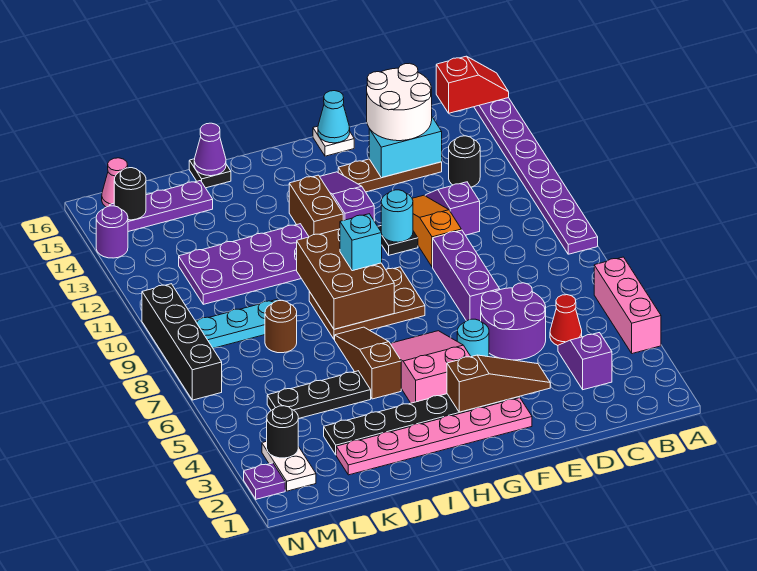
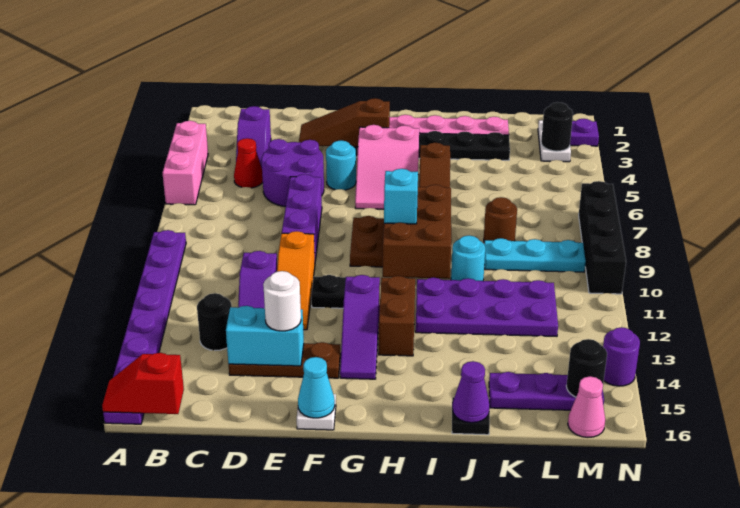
white 2x2 round brick [367,63,432,141] -> white 1x1 round brick [263,271,301,331]
cyan 1x1 round brick [381,190,413,242] -> cyan 1x1 round brick moved to [451,236,485,281]
black 1x3 plate [267,371,371,419] -> none

